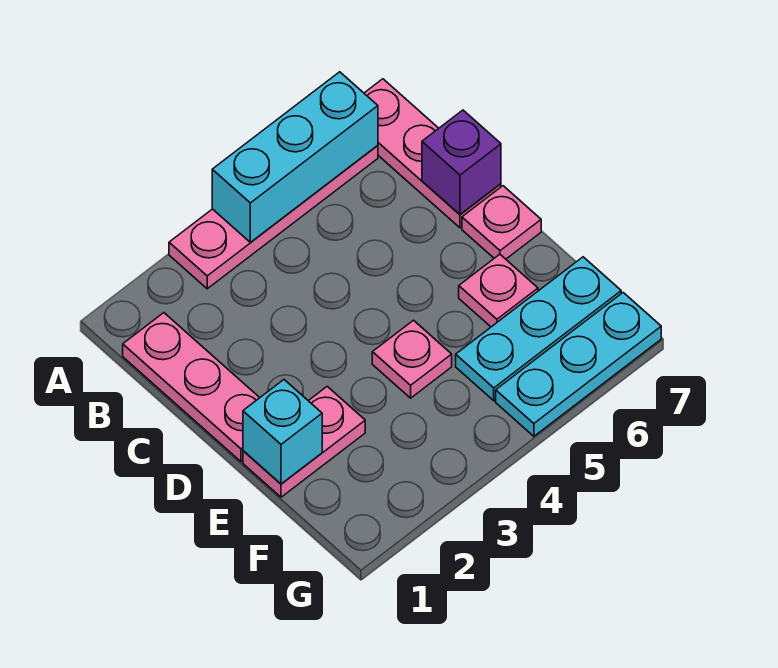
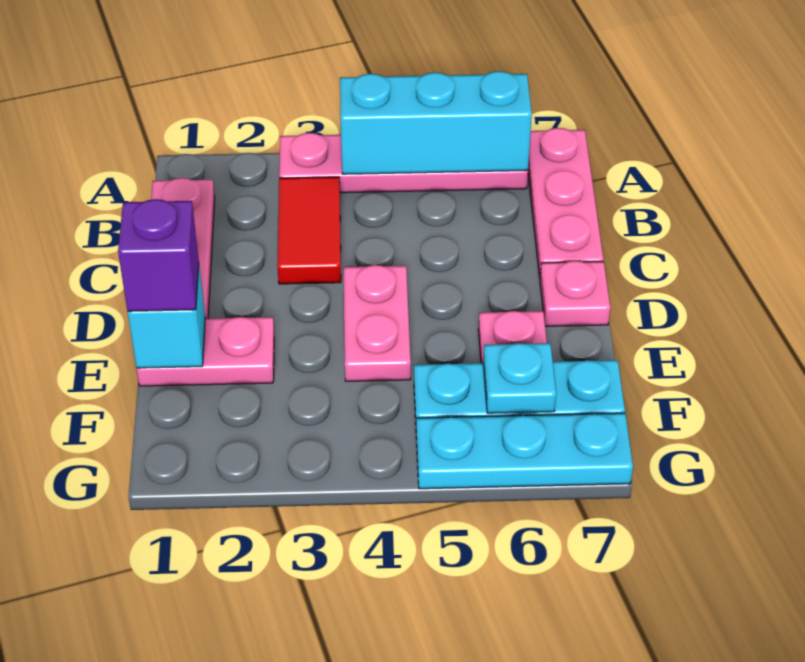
none -> red 1x2 tile [277,177,341,284]
purple 1x1 brick [422,110,501,214] -> purple 1x1 brick moved to [118,199,199,311]
pink 1x1 plate [372,320,452,398] -> pink 1x2 plate [344,265,411,381]
none -> cyan 1x1 plate [483,343,556,413]

